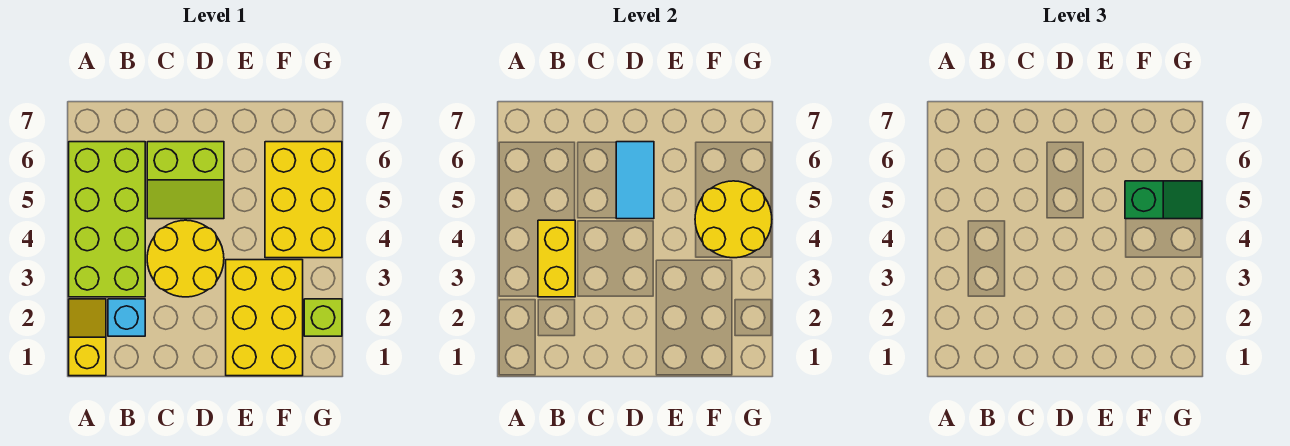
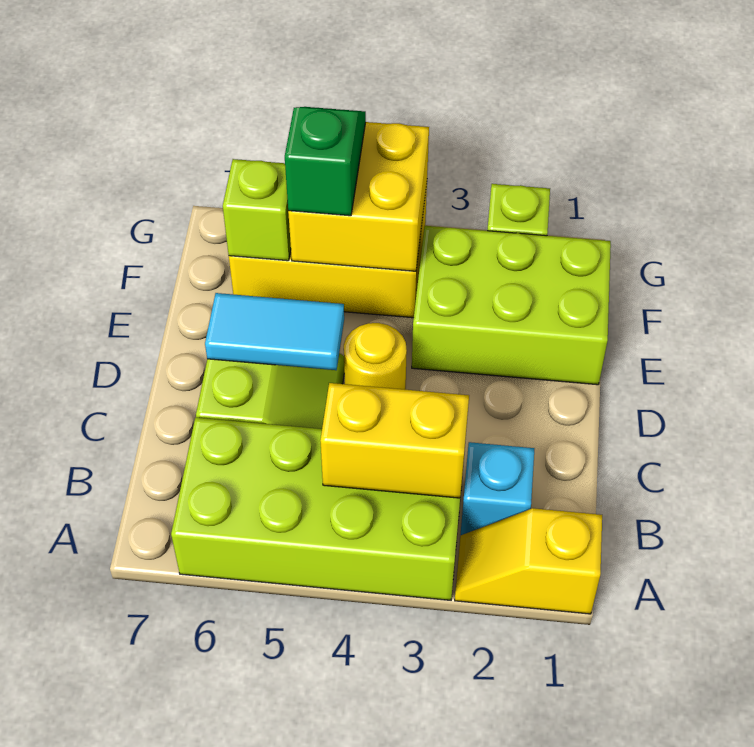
yellow 2x2 round brick [147,220,224,297] -> yellow 1x1 round brick [344,323,407,390]
yellow 2x3 brick [226,260,303,376] -> lime 2x3 brick [412,226,611,385]
yellow 2x2 round brick [695,181,772,258] -> yellow 2x2 brick [288,122,429,271]
none -> lime 1x1 brick [223,159,291,261]

